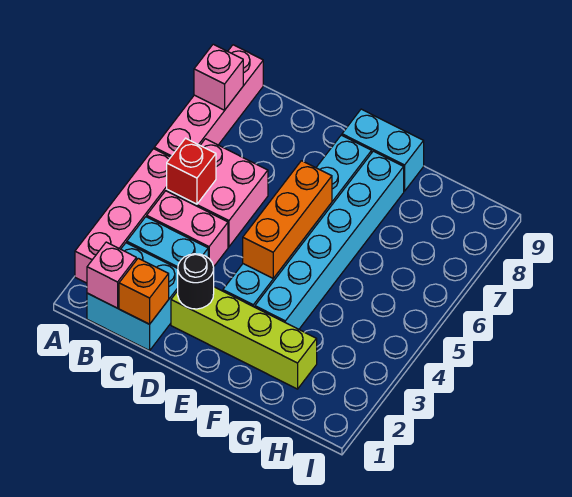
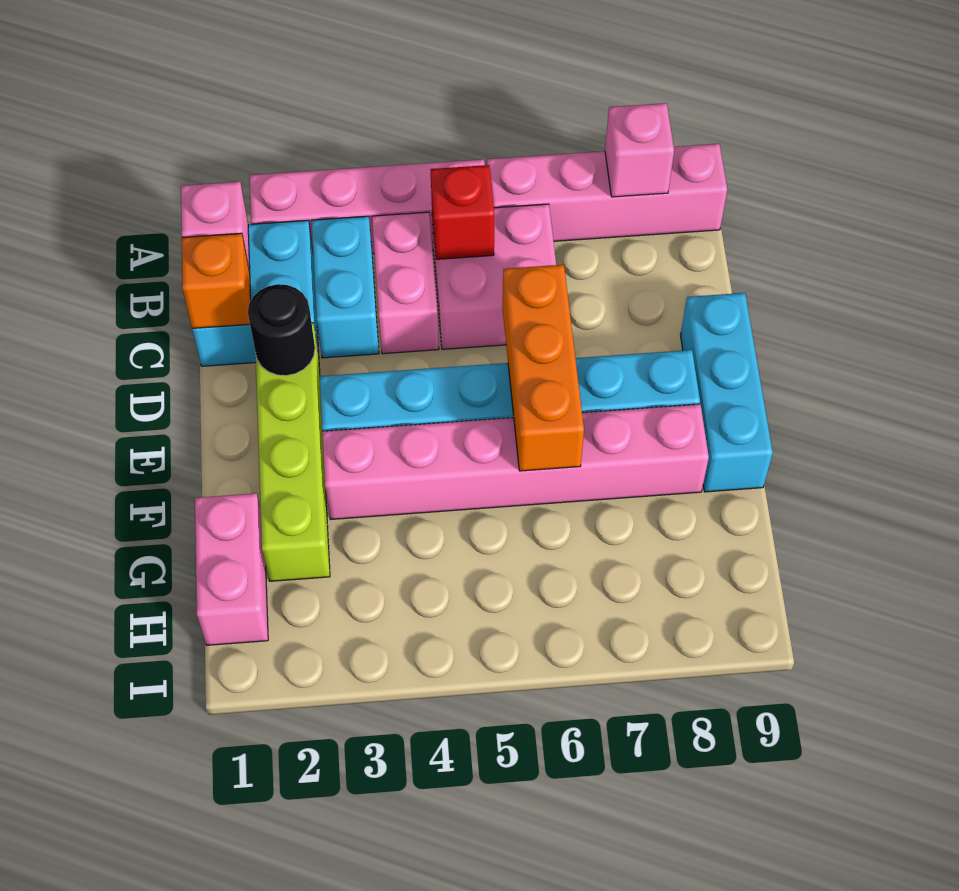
orange 1x3 brick [243,161,332,278] -> orange 1x3 brick turned to [503,265,584,471]
cyan 1x2 brick [342,109,424,191] -> cyan 1x3 brick [681,293,773,492]
cyan 1x6 brick [255,151,404,329] -> pink 1x6 brick [322,404,709,520]
none -> pink 1x2 brick [195,493,268,645]

